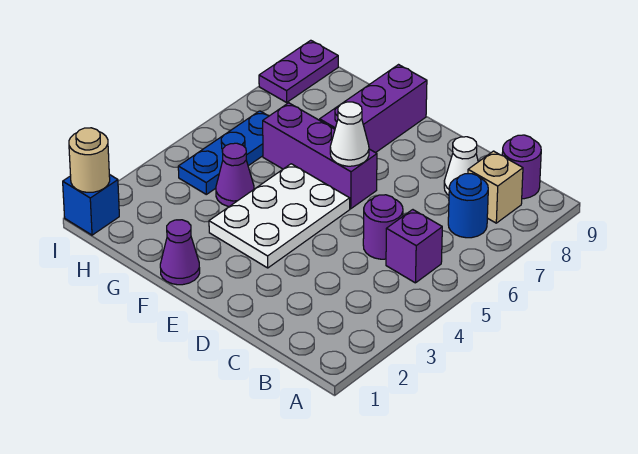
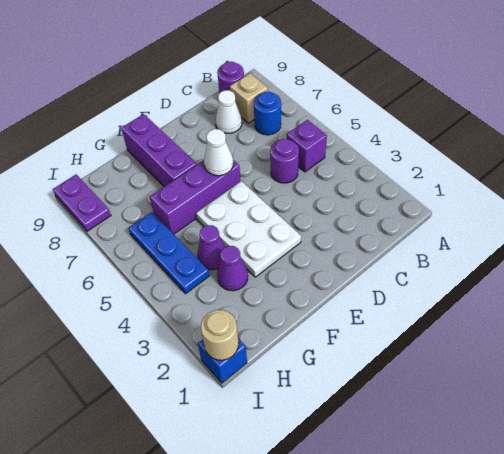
purple 1x1 cone [160,220,200,285] -> purple 1x1 cone moved to [217,246,248,291]

